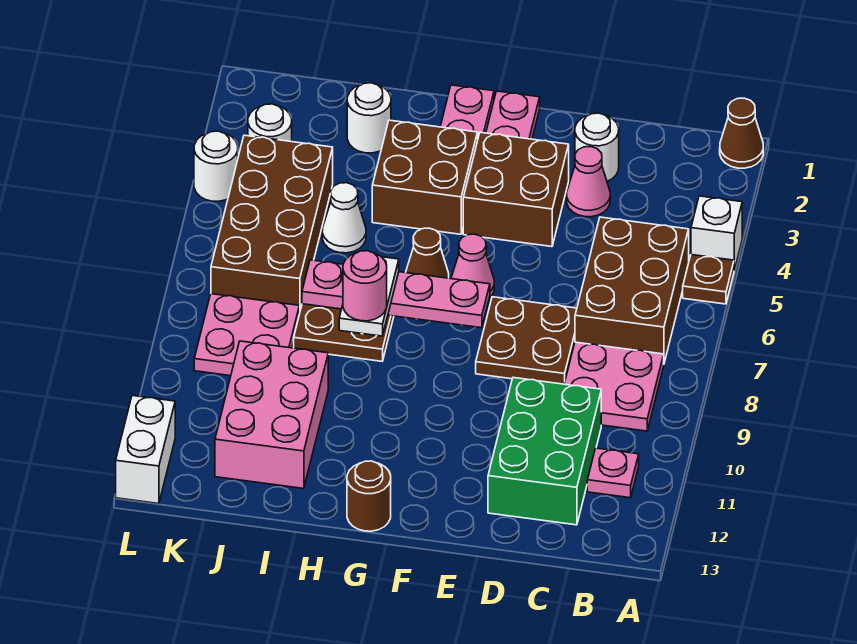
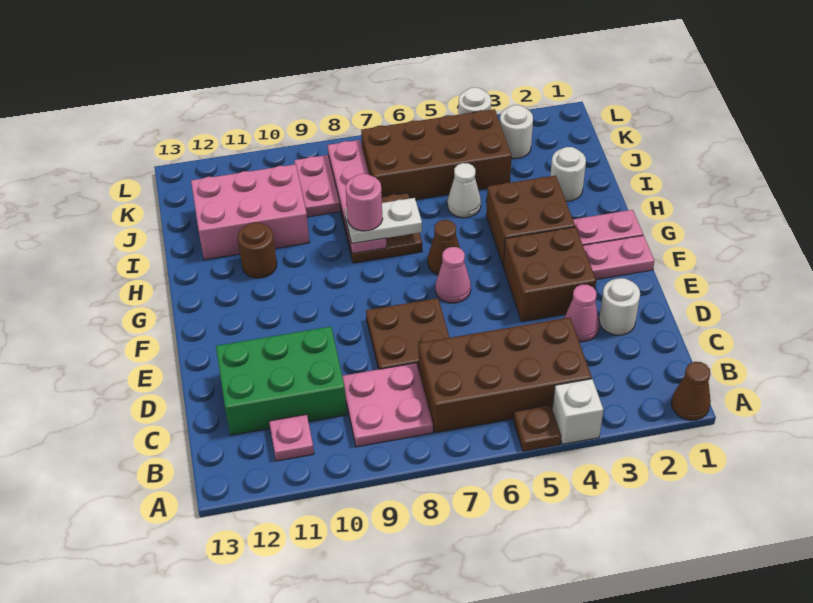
brown 2x3 brick [575,217,689,363] -> brown 2x4 brick [418,317,592,433]
pink 1x4 plate [302,260,490,328] -> pink 1x4 plate moved to [328,140,387,253]
brown 1x1 round brick [347,461,391,531] -> brown 1x1 round brick moved to [238,223,277,278]
white 1x2 brick [116,396,175,504] -> none

